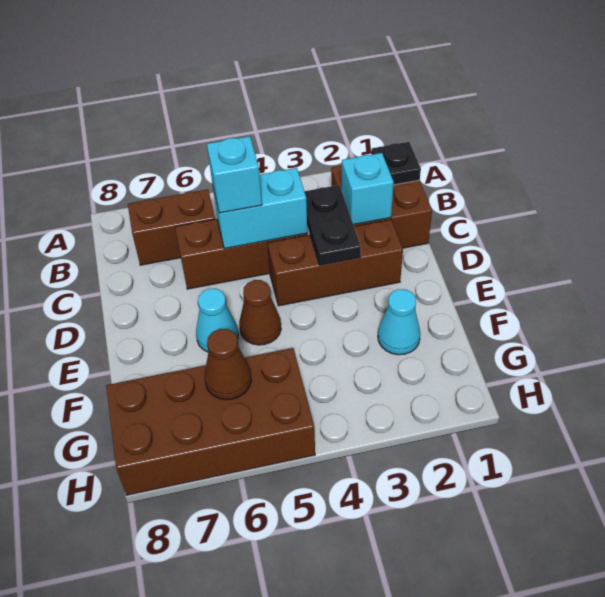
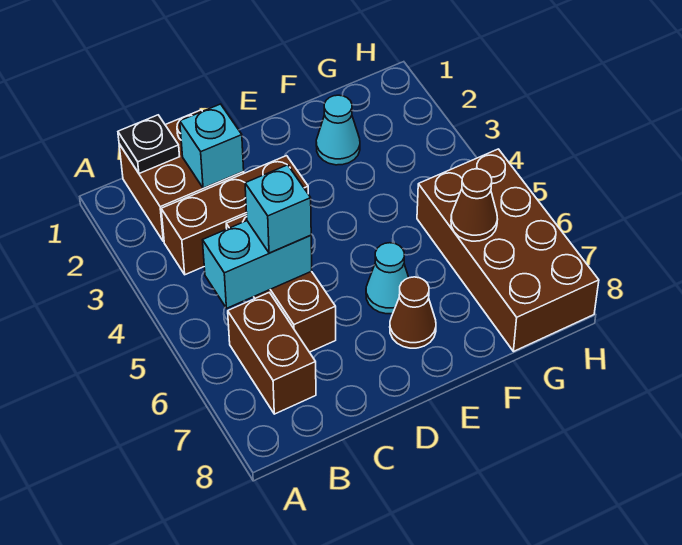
black 1x2 plate [304,185,361,265] -> none
cyan 1x2 brick [213,168,307,249] -> cyan 1x2 brick turned to [203,221,312,308]
brown 1x3 brick [268,220,403,306] -> brown 1x3 brick turned to [161,156,308,275]
brown 1x1 cone [239,280,281,345] -> brown 1x1 cone moved to [390,277,436,348]

